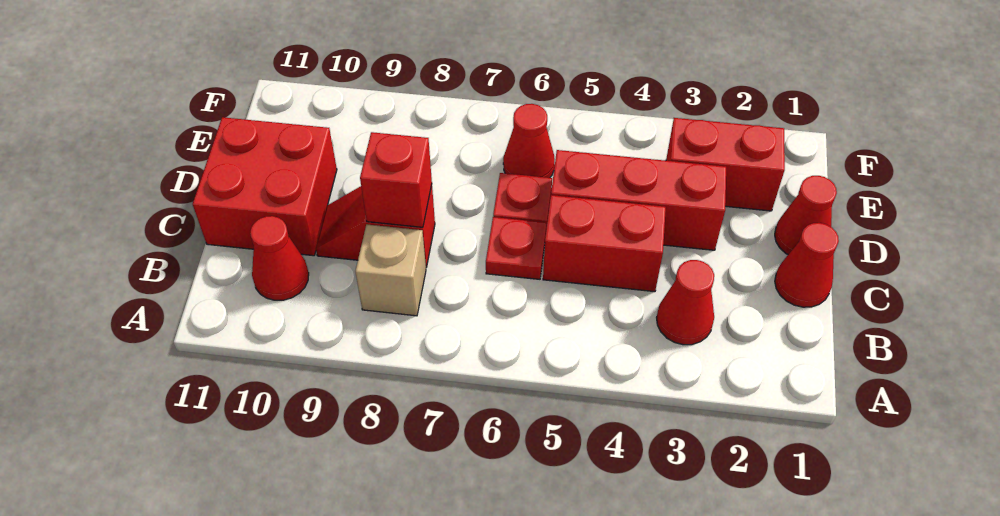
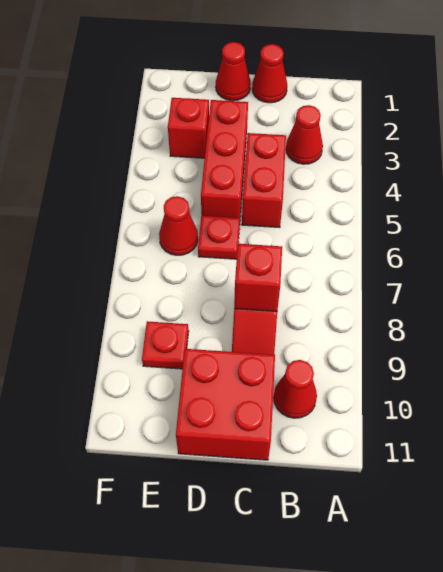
tan 1x1 brick [355,225,426,316] -> none
red 1x1 plate [486,217,547,279] -> red 1x1 plate moved to [142,321,189,369]
red 1x2 brick [666,118,785,211] -> red 1x1 brick [168,98,209,158]

